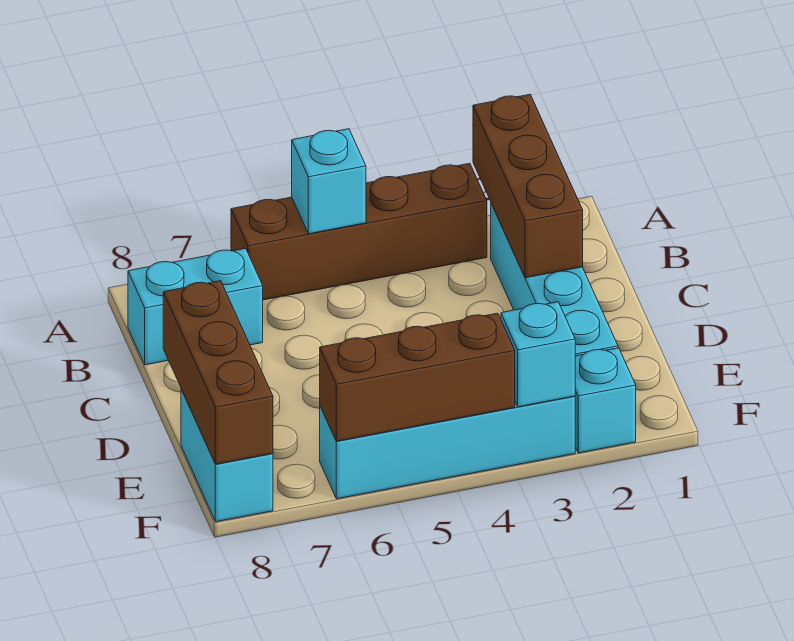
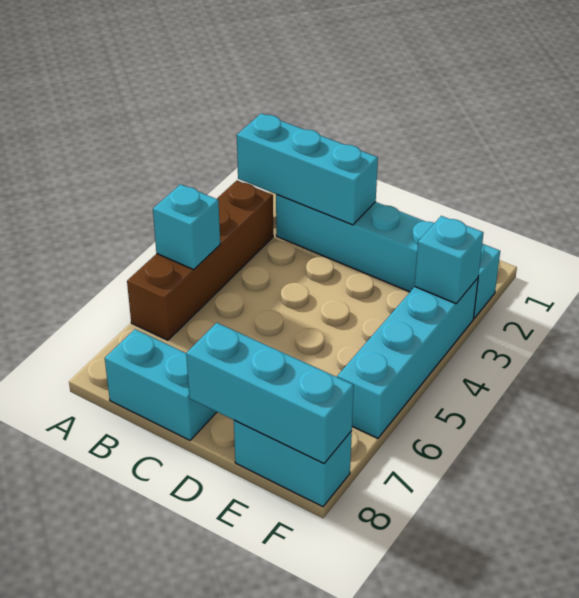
brown 1x3 brick [473,94,583,278] -> cyan 1x3 brick [237,113,378,225]
cyan 1x2 brick [128,248,263,365] -> cyan 1x2 brick turned to [105,329,217,440]
brown 1x3 brick [163,281,273,464] -> cyan 1x3 brick [186,323,354,463]
brown 1x3 brick [320,313,515,441] -> none

